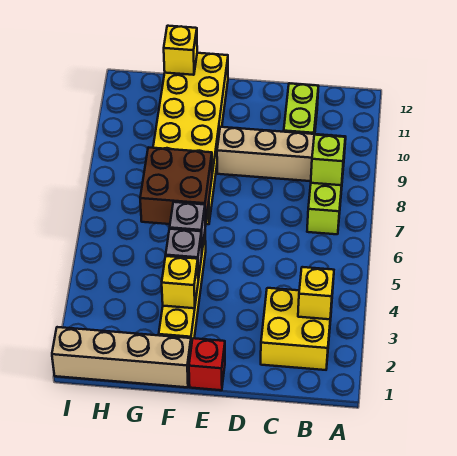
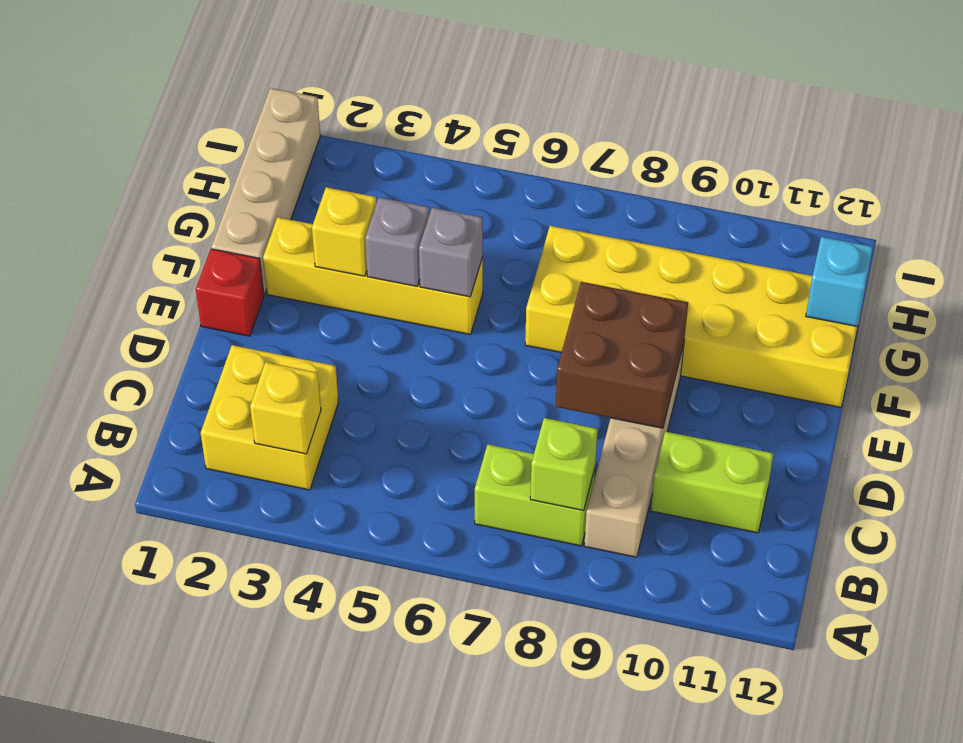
brown 2x2 brick [140,147,212,226] -> brown 2x2 brick moved to [556,282,688,428]
yellow 1x1 brick [164,26,197,75] -> cyan 1x1 brick [806,237,873,326]

